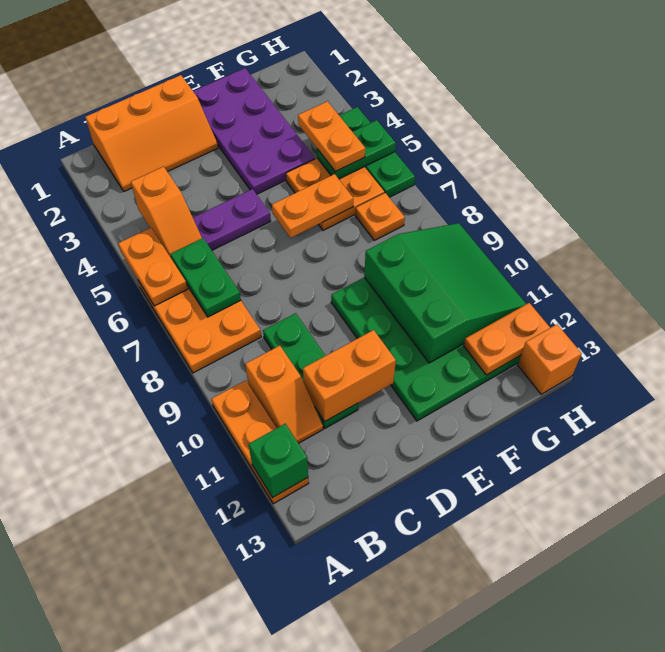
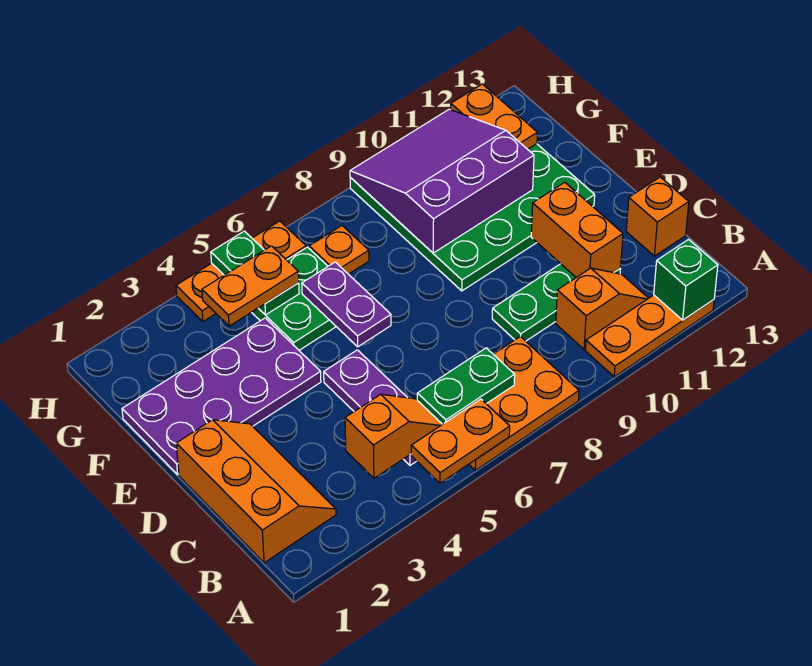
orange 1x2 plate [272,174,353,238] -> purple 1x2 plate [302,262,391,347]
orange 2x2 plate [286,158,384,231] -> green 2x2 plate [252,247,336,350]
green 3x3 slope [364,223,526,363] -> purple 3x3 slope [350,109,534,253]
green 1x3 plate [339,107,415,197] -> orange 1x3 plate [176,221,306,321]
orange 1x1 brick [518,324,582,394] -> orange 1x1 brick moved to [626,177,689,256]

